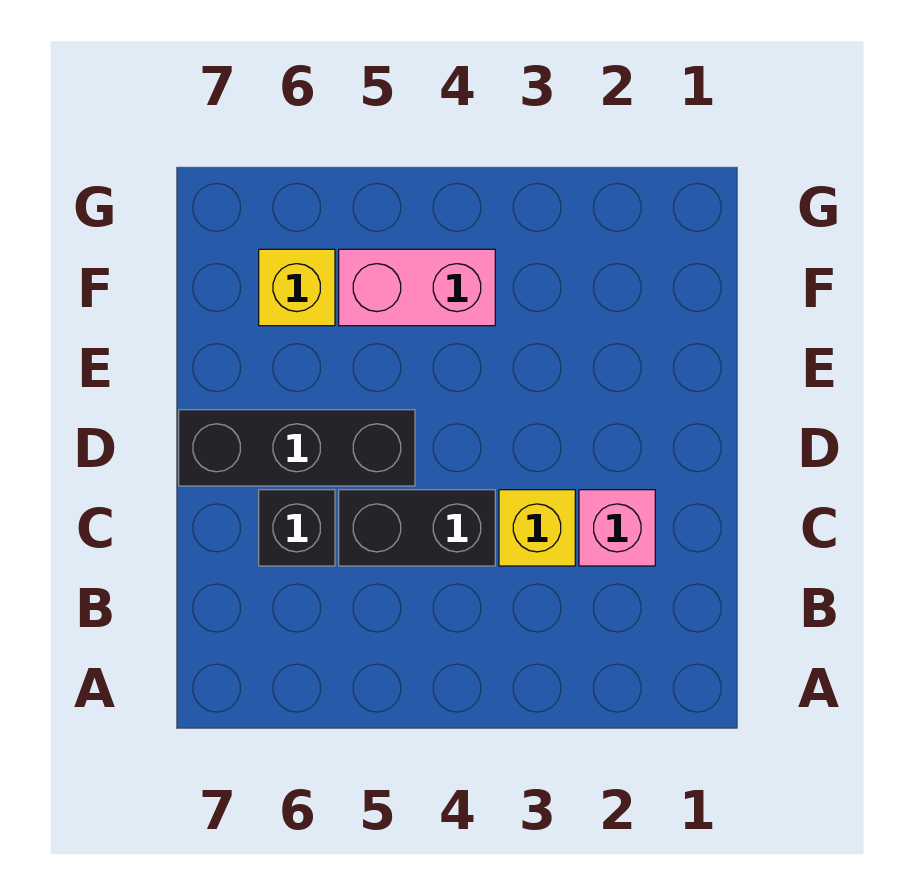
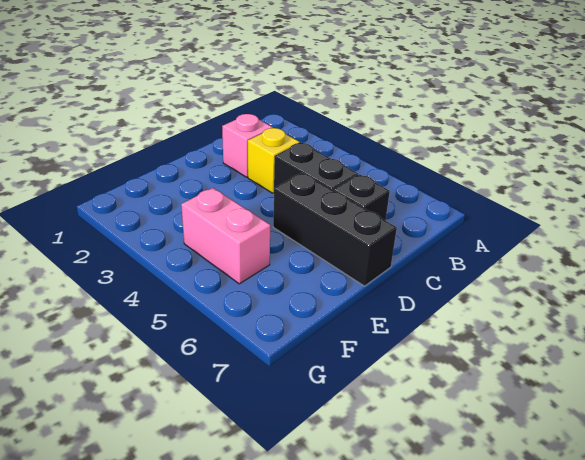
yellow 1x1 brick [259,249,335,326] -> none

